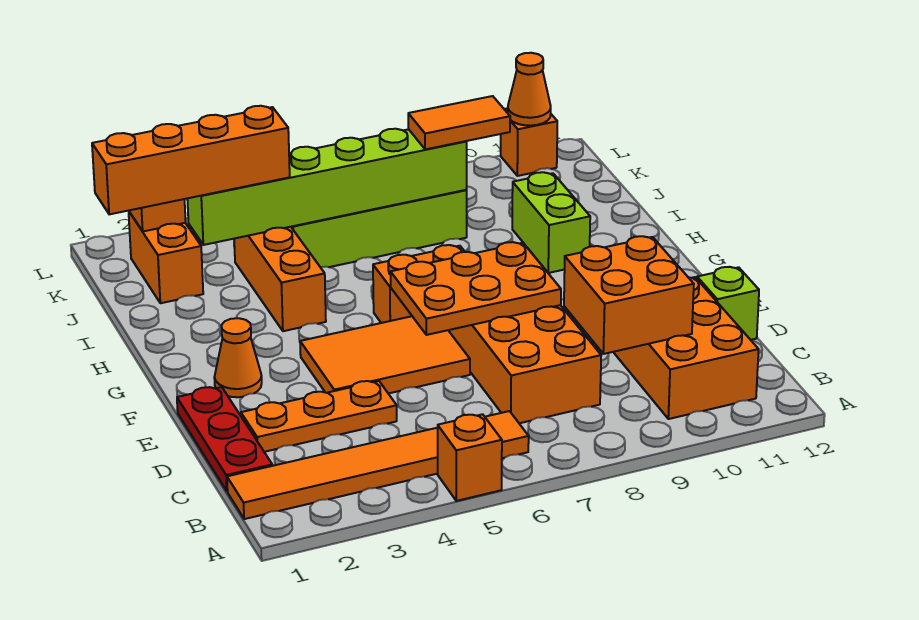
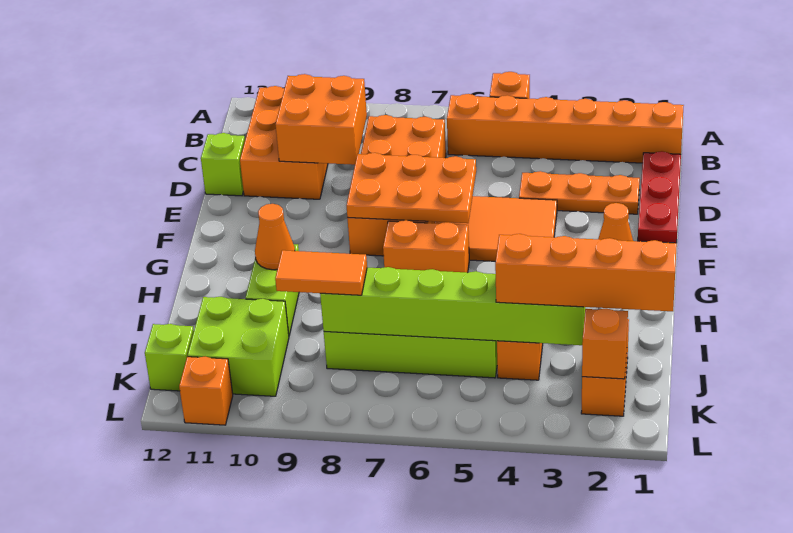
orange 1x6 tile [227,411,529,519] -> orange 1x6 brick [447,94,684,163]
none -> lime 2x2 brick [188,297,289,396]
none -> lime 1x1 brick [145,324,194,391]
orange 1x1 cone [508,53,551,126] -> orange 1x1 cone moved to [255,204,295,270]

